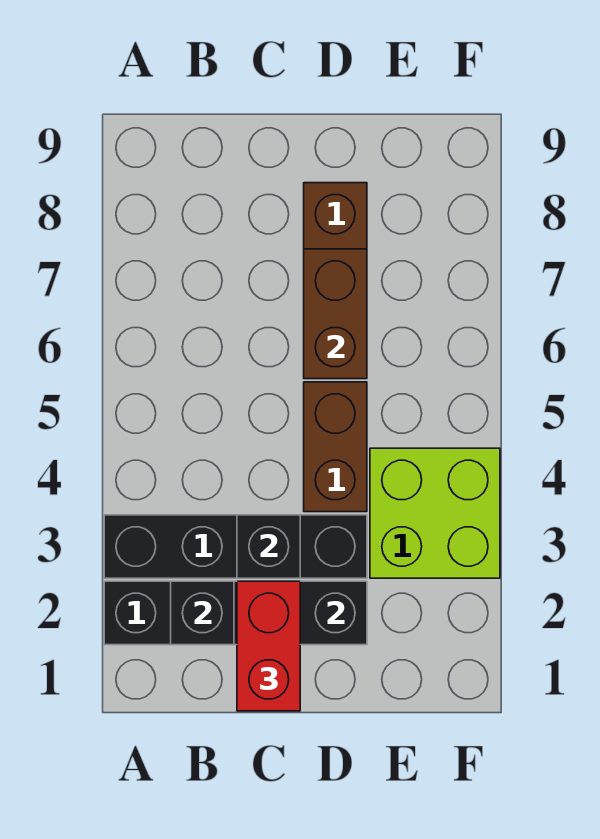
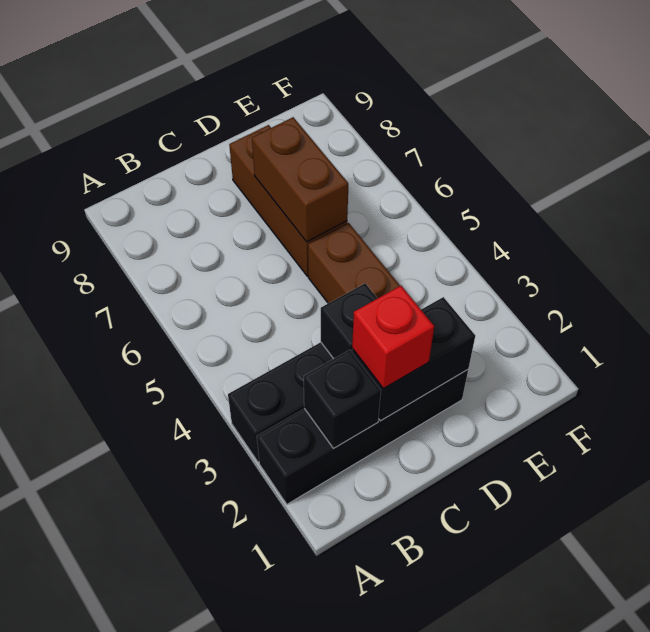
red 1x2 brick [237,581,300,711] -> red 1x1 brick [352,286,434,389]
lime 2x2 brick [370,448,500,578] -> none

